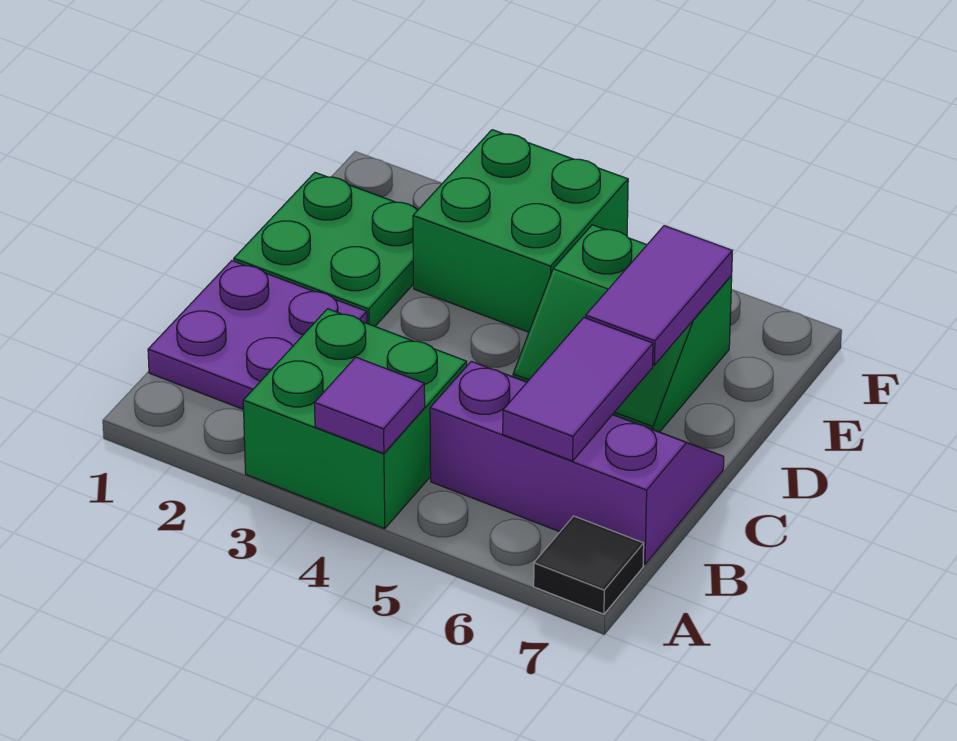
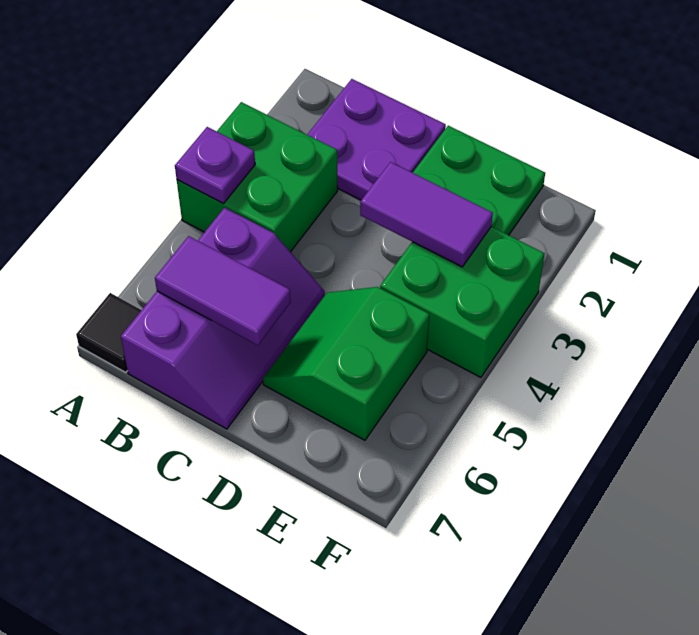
purple 1x1 tile [315,357,425,454] -> purple 1x1 plate [175,127,255,203]
purple 1x2 tile [586,226,732,365] -> purple 1x2 tile moved to [360,162,493,267]

